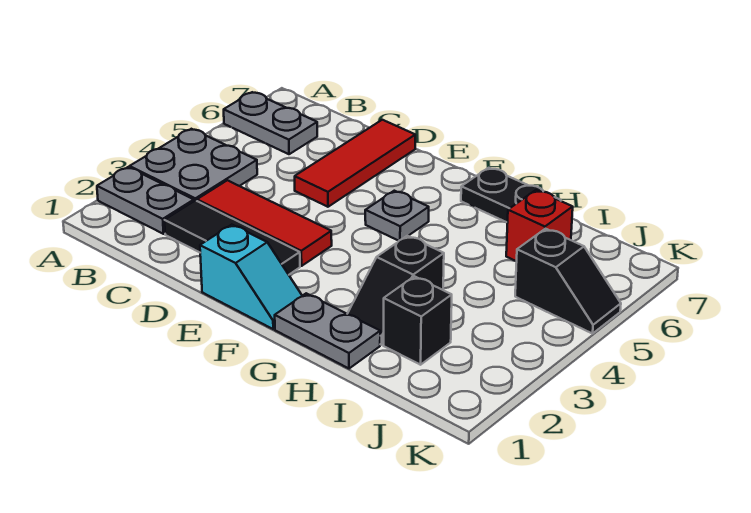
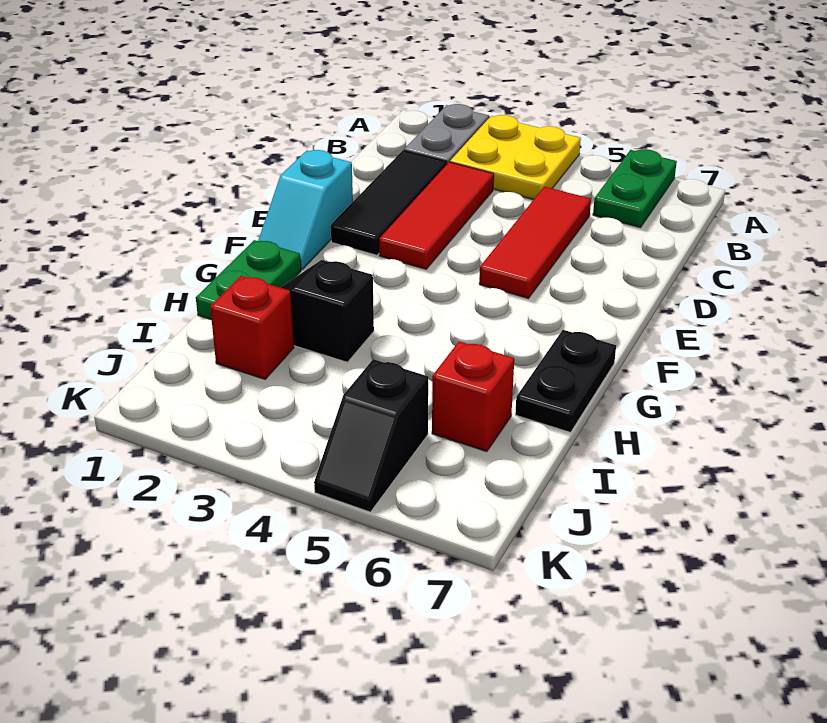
grey 2x2 plate [130,129,257,201] -> yellow 2x2 plate [450,115,581,200]
grey 1x2 plate [224,92,317,154] -> green 1x2 plate [593,149,677,228]
red 1x3 tile [295,120,415,207] -> red 1x3 tile turned to [479,187,591,299]
grey 1x1 plate [365,191,429,241] -> none
grey 1x2 plate [275,293,380,369] -> green 1x2 plate [196,240,301,320]
black 1x1 brick [384,276,452,365] -> red 1x1 brick [210,276,294,379]

